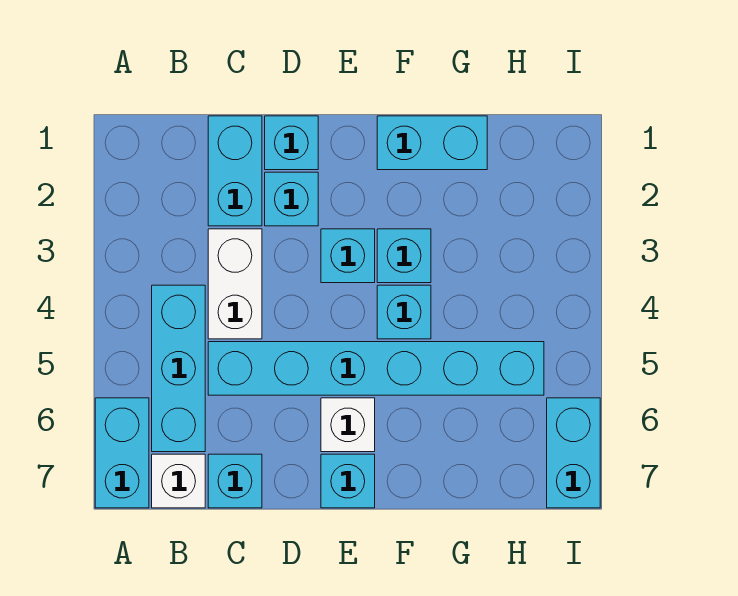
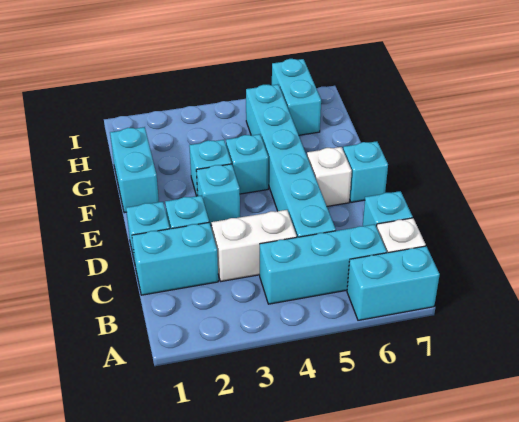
cyan 1x2 brick [547,398,600,508] -> cyan 1x2 brick turned to [272,59,321,135]

